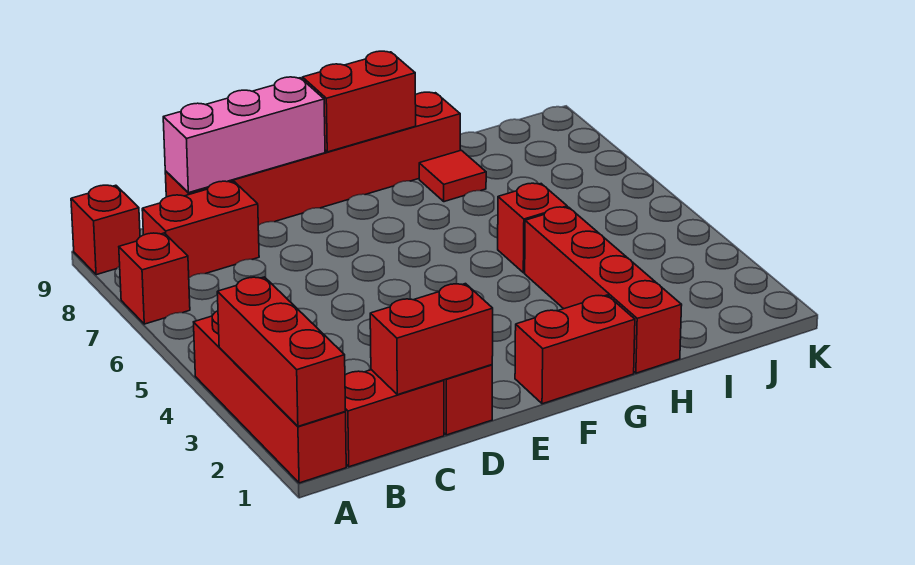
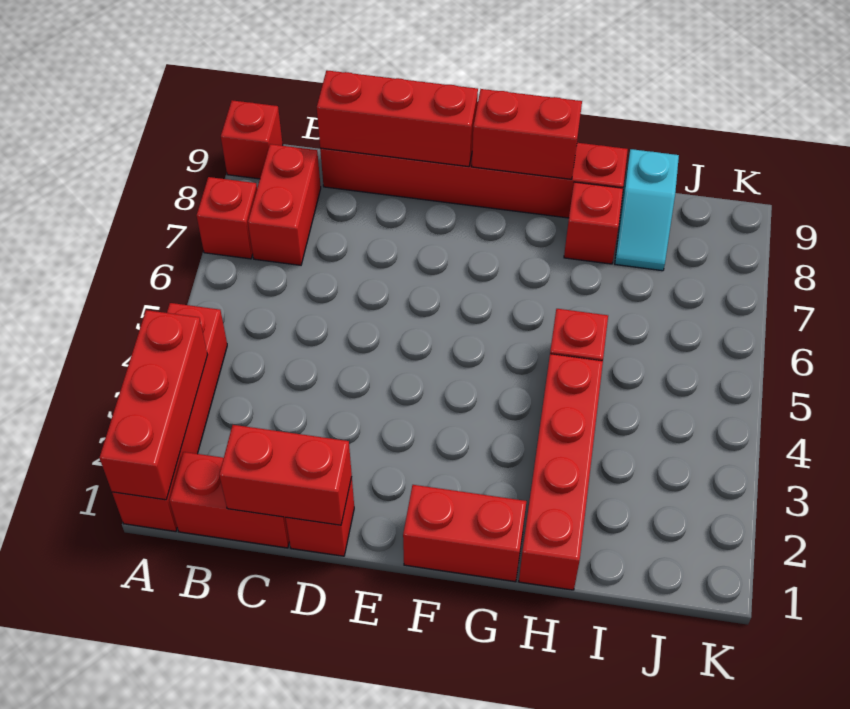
red 1x2 brick [142,181,259,278] -> red 1x2 brick turned to [248,144,321,265]
pink 1x3 brick [163,77,325,193] -> red 1x3 brick [317,70,478,167]
red 1x1 tile [419,150,486,202] -> red 1x1 brick [564,182,623,264]
none -> cyan 1x2 slope [615,149,679,271]

